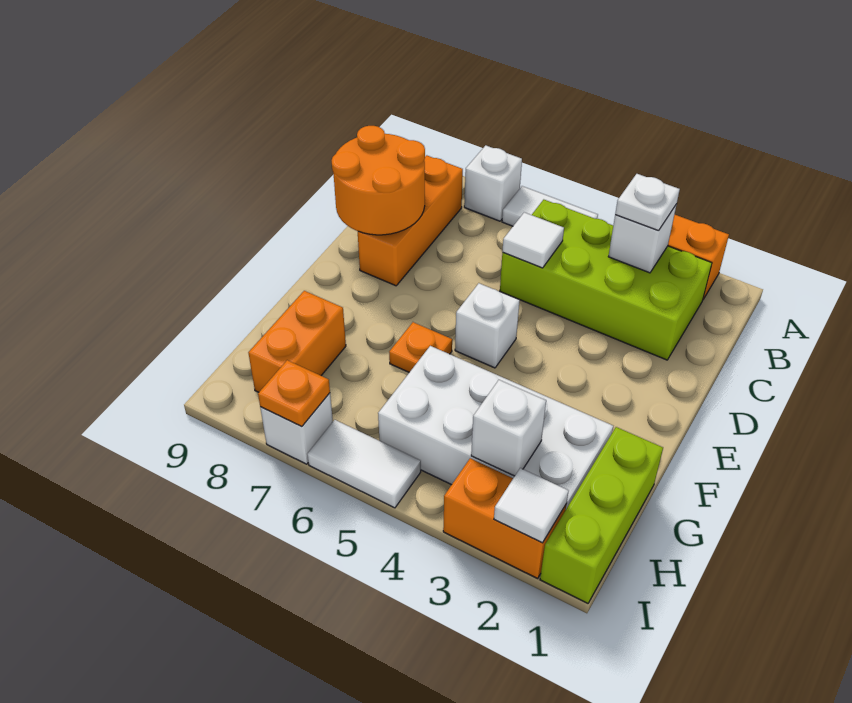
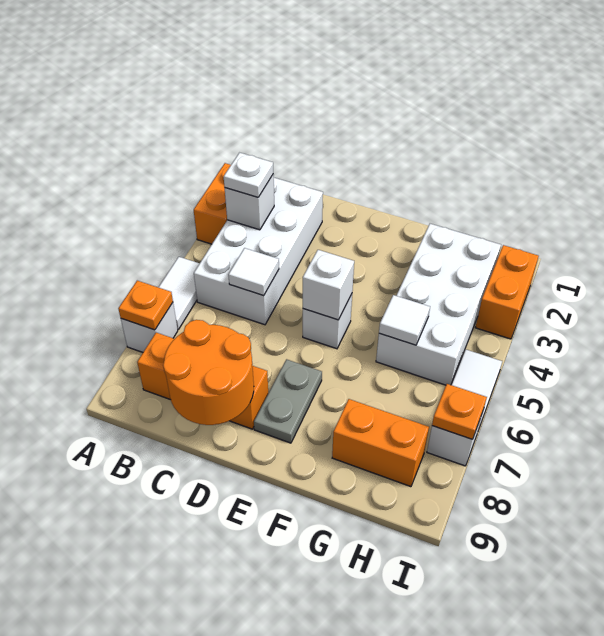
lime 2x4 brick [500,200,712,360] -> white 2x4 brick [194,178,323,325]
none -> grey 1x2 plate [254,359,322,443]
orange 1x1 plate [389,322,452,372] -> orange 1x1 plate moved to [118,281,173,330]
lime 1x3 brick [540,427,663,603] -> none
white 1x1 brick [471,380,546,476] -> white 1x1 brick moved to [303,250,354,320]
white 1x1 tile [494,468,569,543] -> white 1x1 tile moved to [379,295,430,345]

